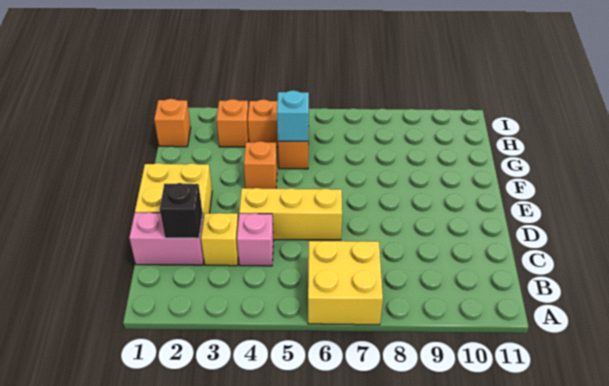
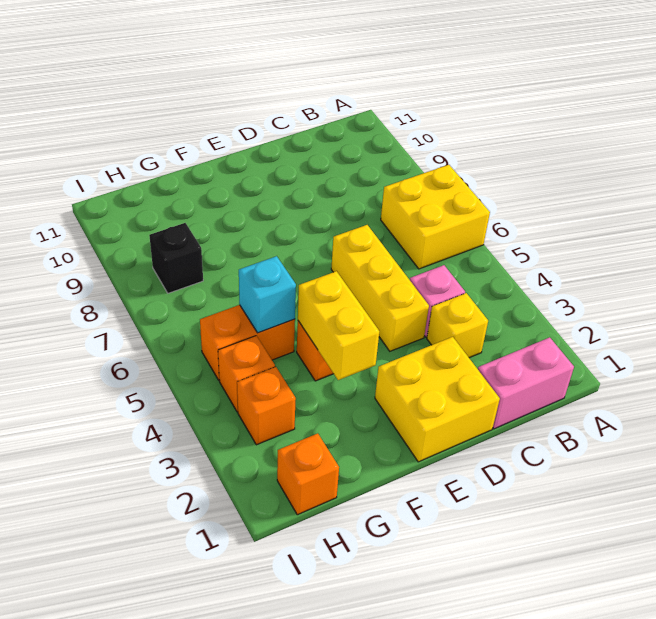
pink 1x2 brick [129,212,204,265] -> pink 1x2 brick turned to [478,337,574,429]
black 1x1 brick [160,183,203,238] -> black 1x1 brick moved to [149,223,203,293]
none -> yellow 1x2 brick [298,271,379,380]

